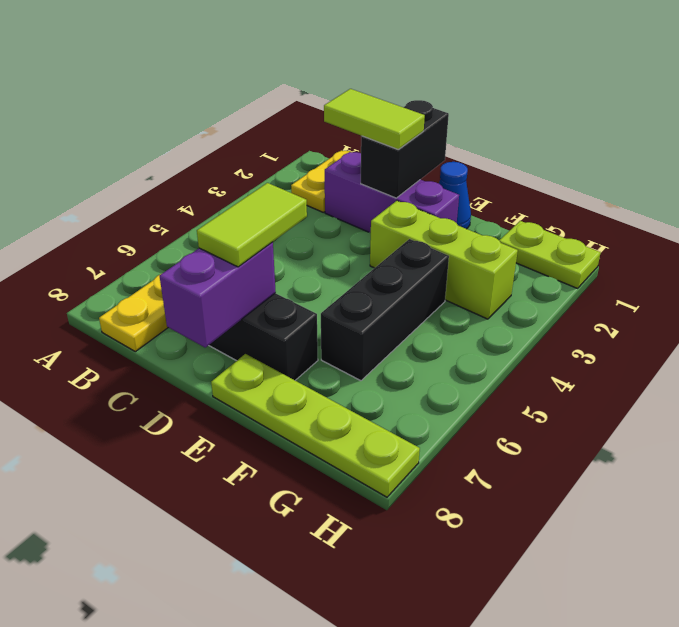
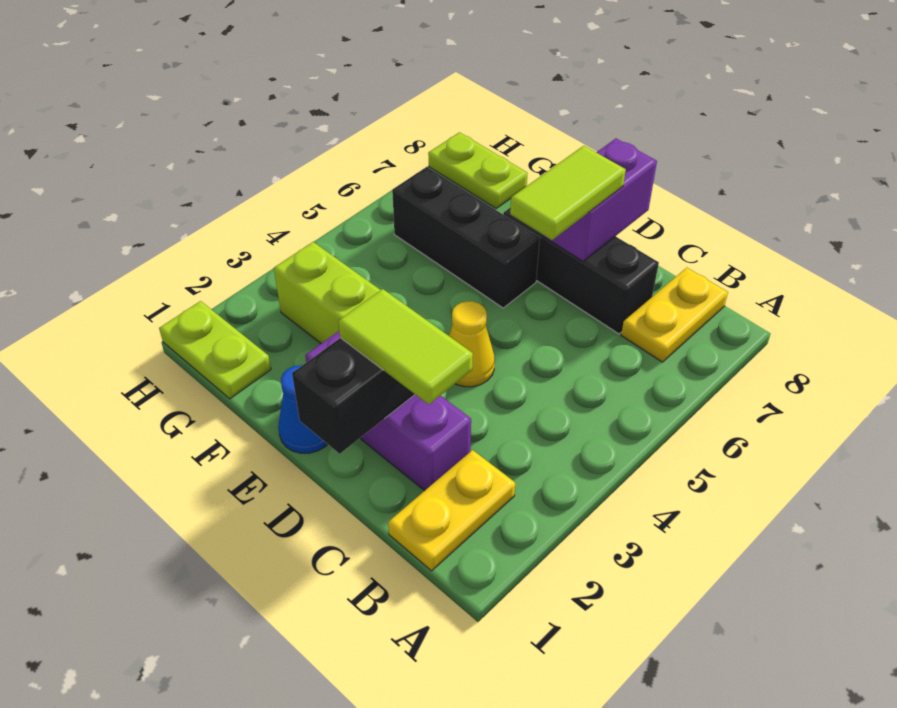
none -> yellow 1x1 cone [449,301,495,387]
lime 1x4 plate [211,354,420,497] -> lime 1x2 plate [428,132,528,209]
black 1x3 brick [321,239,449,381] -> black 1x3 brick turned to [392,167,540,308]

